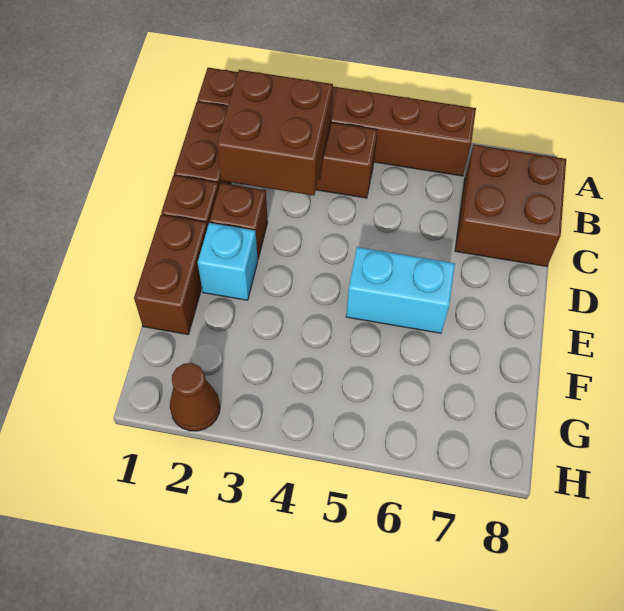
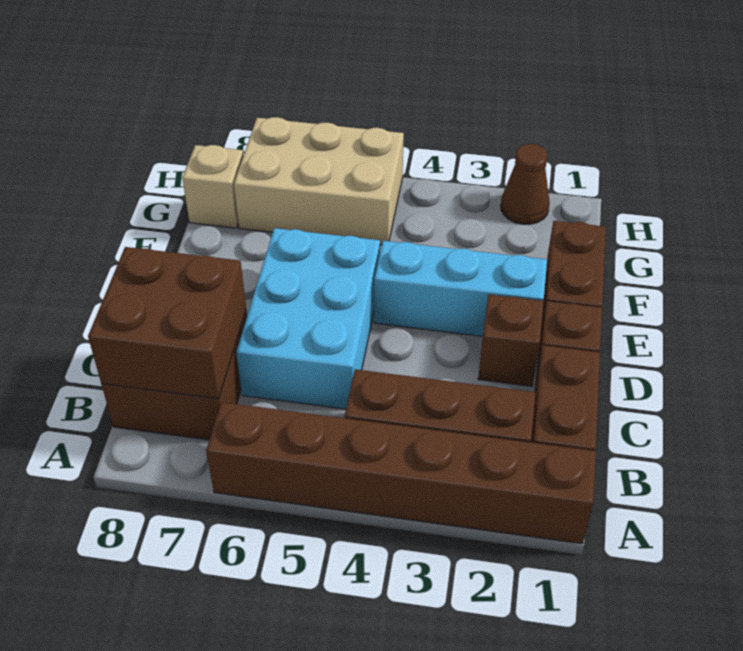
brown 2x2 brick [217,70,333,196] -> brown 2x2 brick moved to [88,247,246,399]
cyan 1x1 brick [198,223,258,300] -> cyan 1x3 brick [374,241,547,336]
cyan 1x2 brick [346,247,455,333] -> cyan 2x3 brick [236,228,380,409]
none -> tan 2x3 brick [234,117,404,245]
none -> tan 1x1 brick [182,145,243,228]

